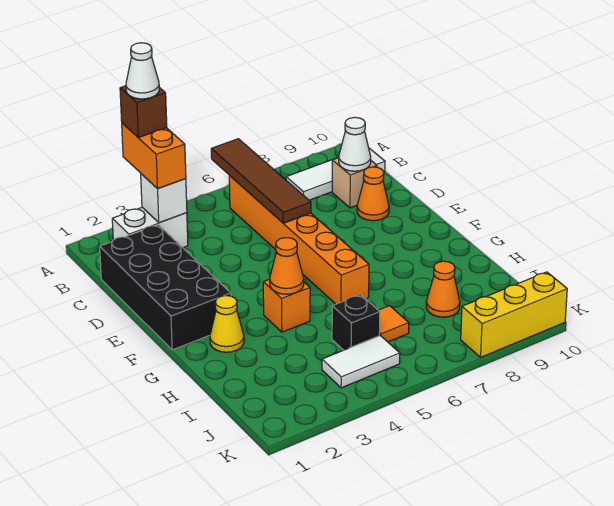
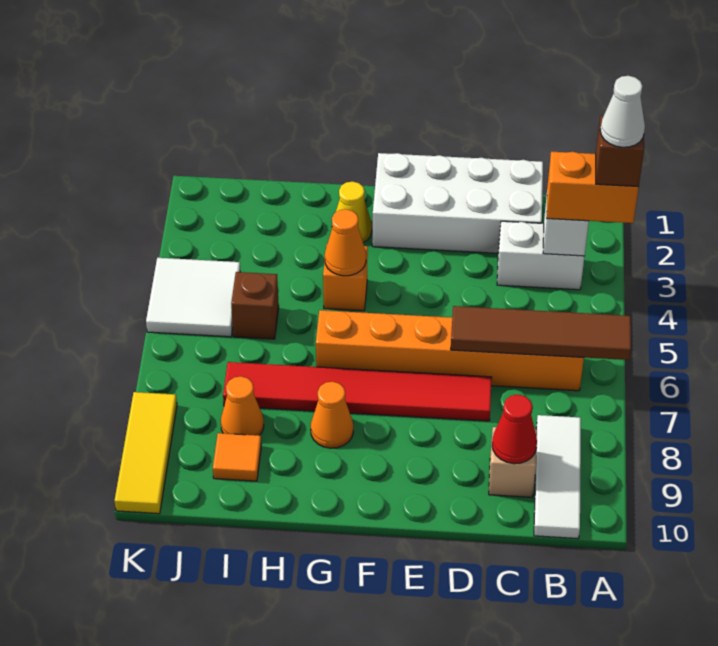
white 1x2 brick [112,208,188,248] -> white 1x2 brick turned to [497,221,584,290]
black 2x4 brick [100,225,231,350] -> white 2x4 brick [372,153,543,253]
white 1x1 cone [339,117,371,171] -> red 1x1 cone [492,395,537,464]
none -> red 1x6 tile [223,362,492,421]
orange 1x1 cone [357,167,389,221] -> orange 1x1 cone moved to [311,382,353,448]
black 1x1 brick [332,295,380,350] -> brown 1x1 brick [231,272,279,339]
orange 1x1 tile [379,306,409,342] -> orange 1x1 tile moved to [213,433,261,481]
white 1x2 tile [322,336,400,388] -> white 2x2 tile [146,258,240,337]
yellow 1x3 brick [461,272,567,357] -> yellow 1x3 tile [115,392,177,514]

